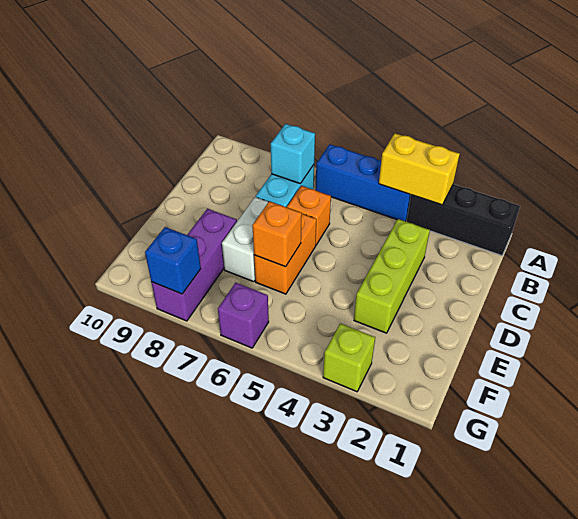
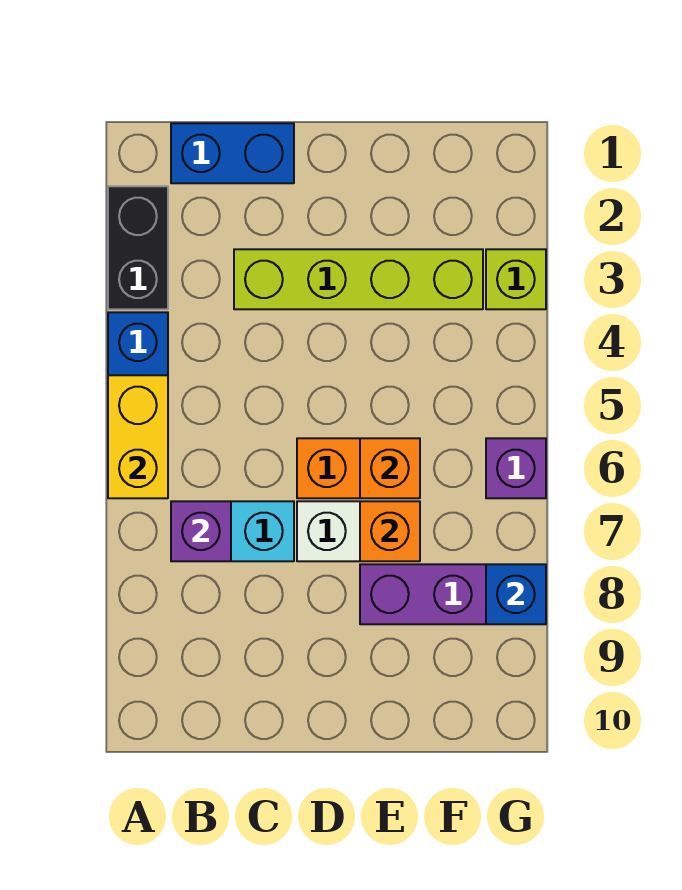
black 1x3 brick [407,184,520,256] -> black 1x2 brick [108,186,168,309]
yellow 1x2 brick [379,133,460,205] -> yellow 1x2 brick moved to [108,375,168,498]
none -> blue 1x2 brick [171,123,294,183]
cyan 1x1 brick [271,124,315,184] -> purple 1x1 brick [171,501,231,561]
lime 1x3 brick [354,219,430,333] -> lime 1x4 brick [234,249,483,309]
orange 1x1 brick [287,186,331,245] -> orange 1x1 brick moved to [360,501,420,561]

